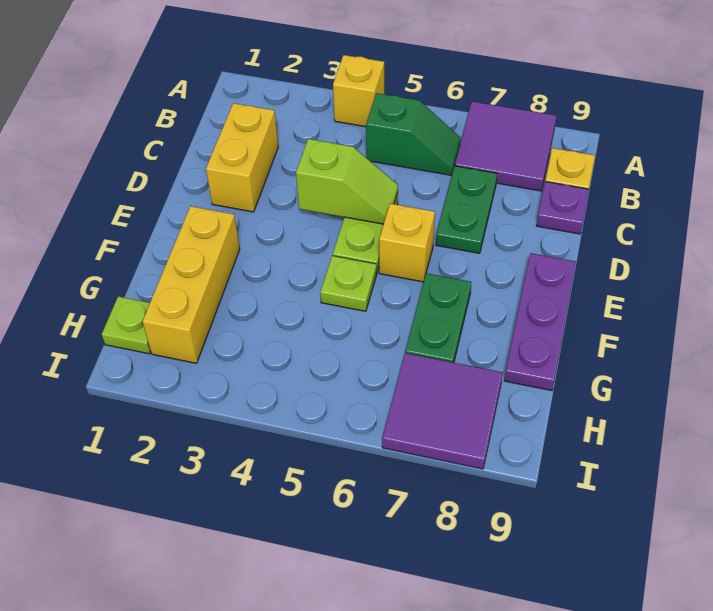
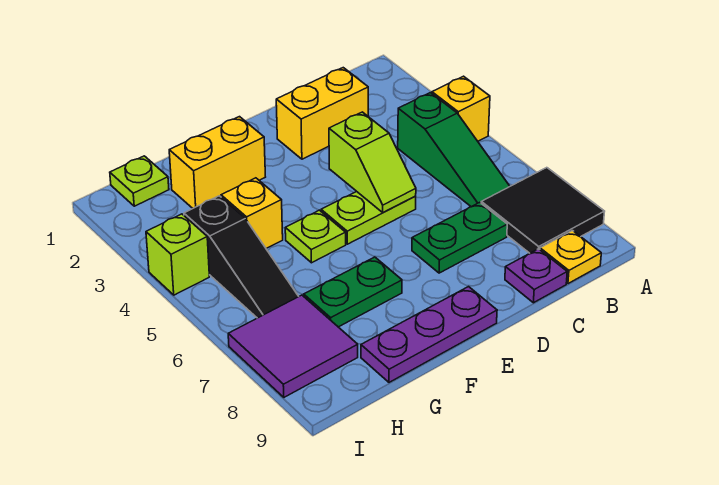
purple 2x2 tile [455,101,557,191] -> black 2x2 tile [481,168,605,253]
green 1x2 slope [366,93,461,175] -> green 1x3 slope [398,93,510,207]
yellow 1x1 brick [379,203,435,282] -> yellow 1x1 brick moved to [221,178,283,248]
yellow 1x3 brick [142,206,240,363] -> yellow 1x2 brick [169,117,265,208]
none -> black 1x3 slope [184,196,299,318]
none -> lime 1x1 brick [146,214,209,295]

